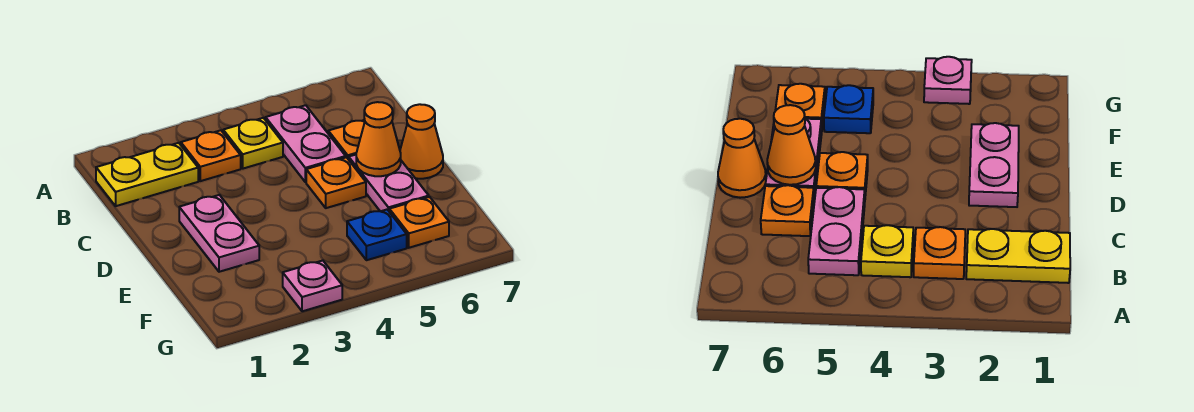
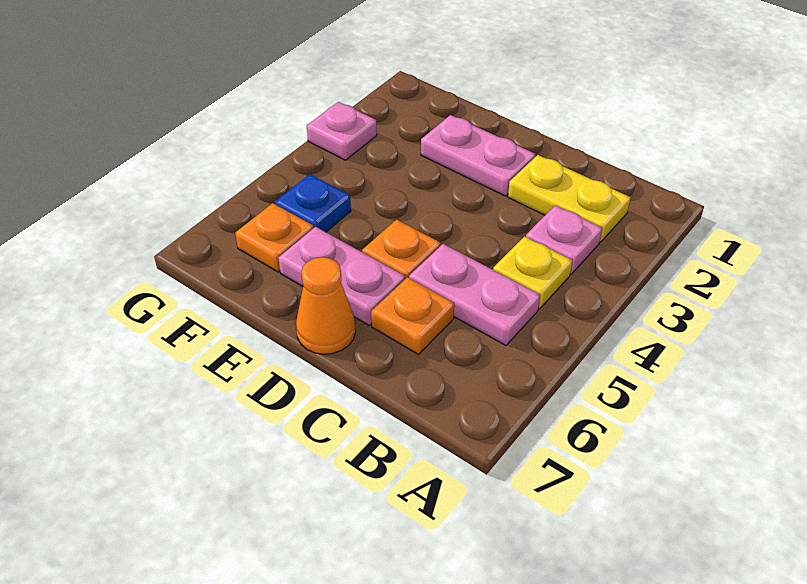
yellow 1x2 plate [96,143,198,206] -> yellow 1x2 plate turned to [508,155,630,242]
orange 1x1 plate [181,130,241,181] -> pink 1x1 plate [526,205,602,274]
orange 1x1 cone [356,102,401,176] -> none

